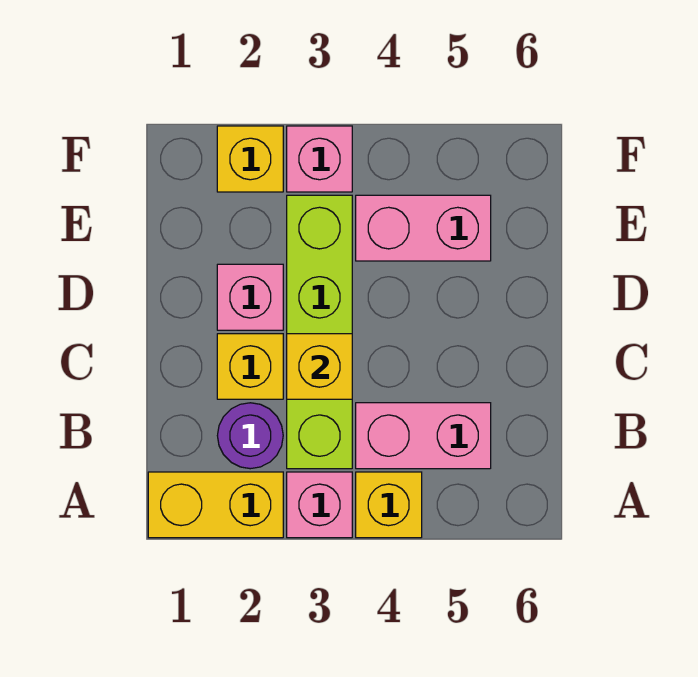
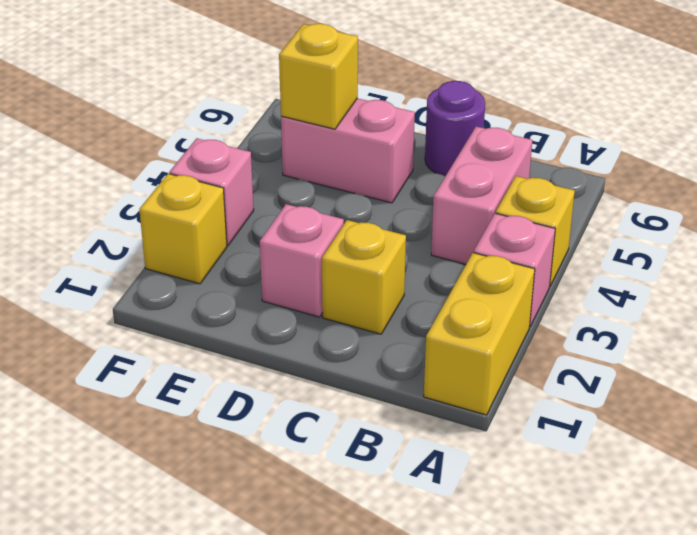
purple 1x1 round brick [217,403,283,469] -> purple 1x1 round brick moved to [425,81,485,176]
lime 1x4 brick [287,195,352,469] -> none
yellow 1x1 brick [287,334,352,399] -> yellow 1x1 brick moved to [279,24,358,129]
pink 1x2 brick [356,195,491,261] -> pink 1x2 brick turned to [281,98,415,203]

